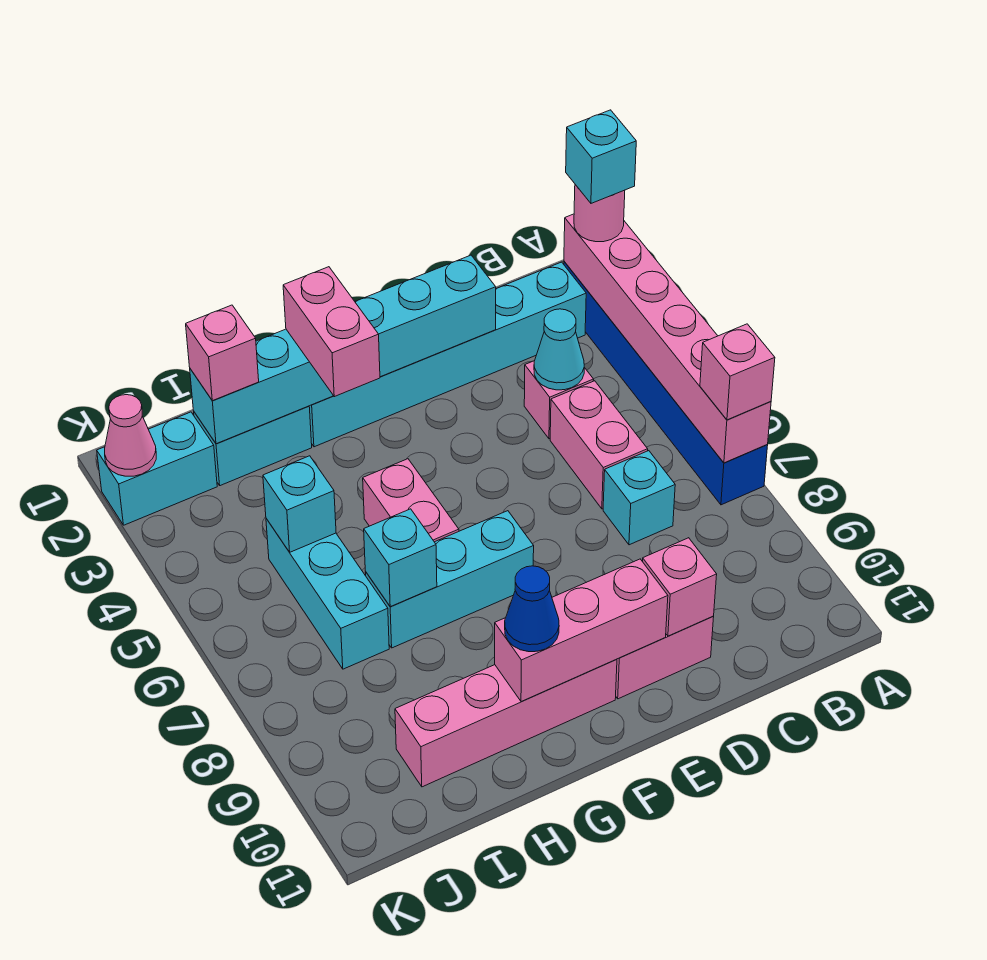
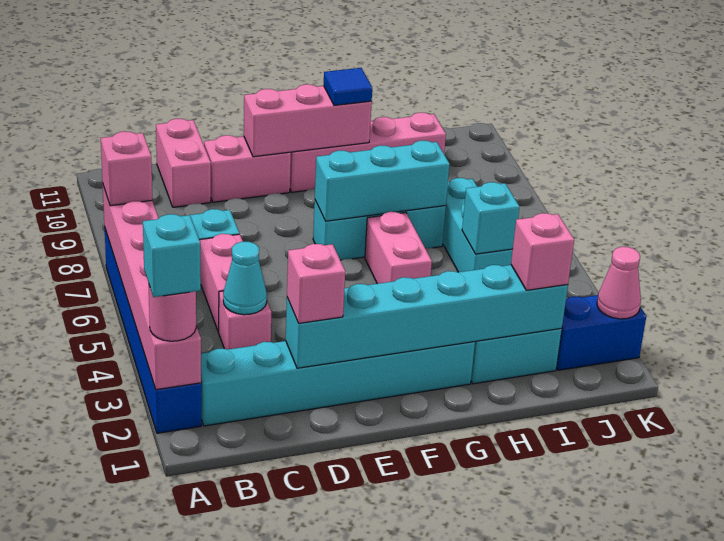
pink 1x1 brick [642,538,717,636] -> pink 1x1 brick moved to [287,244,345,323]
pink 1x2 brick [283,267,380,397] -> pink 1x2 brick moved to [156,119,211,207]
blue 1x1 cone [505,566,559,652] -> blue 1x1 tile [324,68,372,105]
cyan 1x1 brick [364,509,437,607] -> cyan 1x3 brick [315,141,450,221]
cyan 1x2 brick [97,412,217,525] -> blue 1x2 brick [556,295,646,370]

